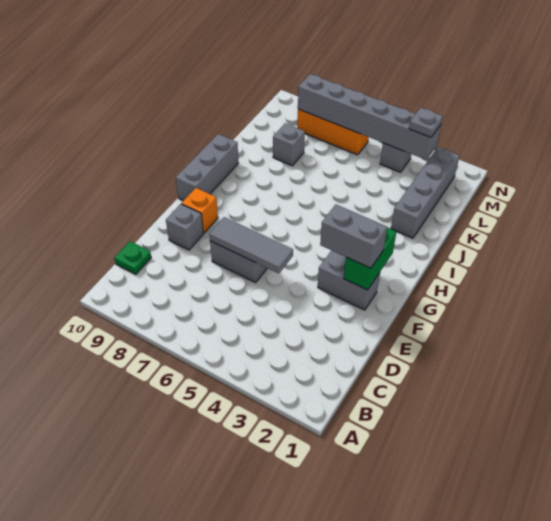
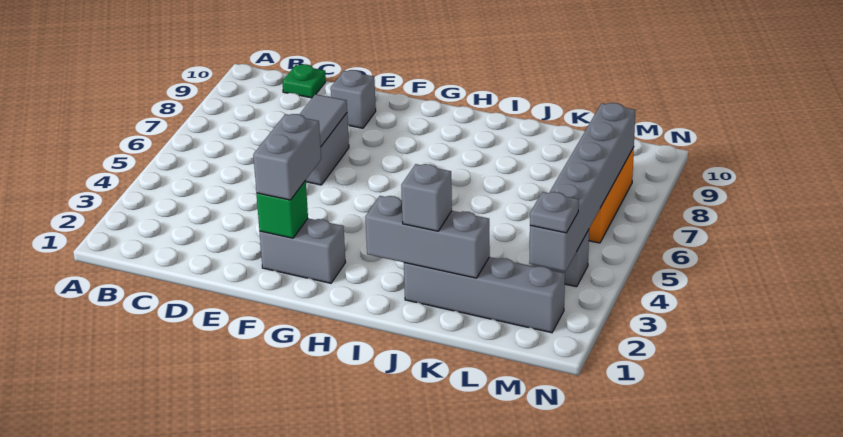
grey 1x2 brick [318,250,380,310] -> grey 1x2 brick turned to [259,218,345,283]
green 1x2 brick [344,227,396,290] -> green 1x1 brick [256,181,308,238]
orange 1x1 brick [182,188,218,233] -> none
grey 1x3 brick [176,134,238,201] -> grey 1x3 brick moved to [365,196,490,278]
grey 1x1 brick [273,123,305,166] -> grey 1x1 brick moved to [401,164,452,231]

